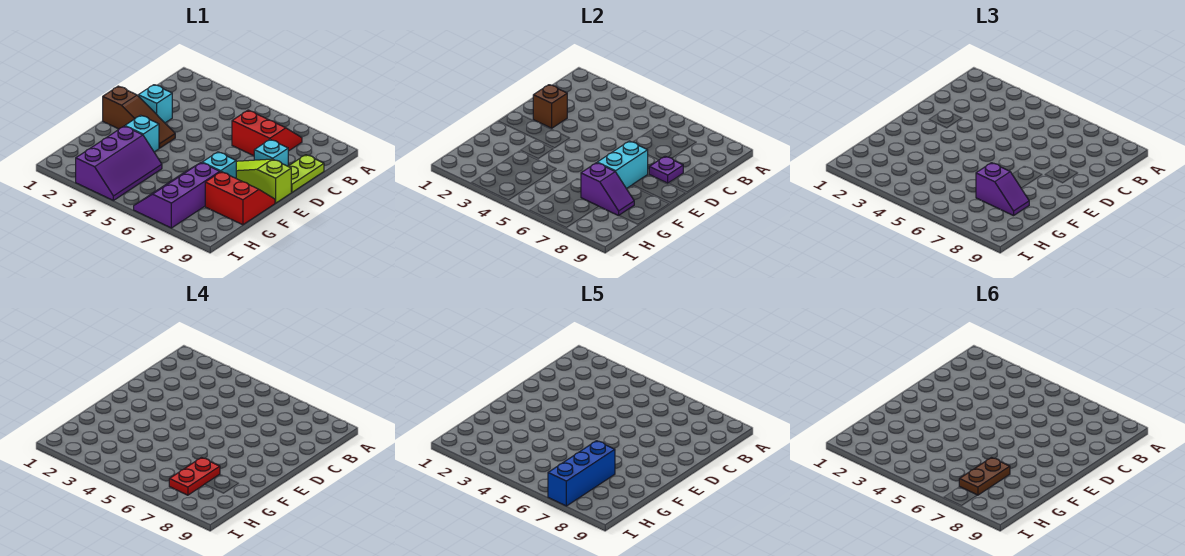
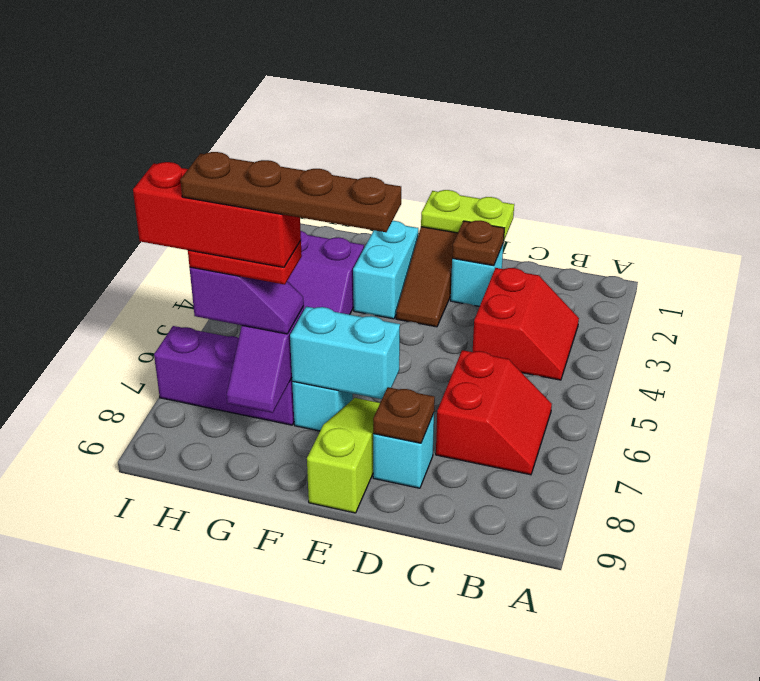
lime 1x2 plate [288,155,324,192] -> lime 1x2 plate moved to [421,190,514,240]
brown 1x1 brick [533,85,567,128] -> brown 1x1 plate [452,221,504,266]
purple 1x1 plate [649,156,683,183] -> brown 1x1 plate [373,387,435,443]
cyan 1x1 brick [125,115,159,152] -> cyan 1x2 brick [353,221,418,319]
red 2x2 slope [205,172,275,225] -> red 2x2 slope moved to [473,268,579,380]
purple 1x2 slope [976,163,1029,216] -> purple 1x2 slope turned to [190,267,304,334]
blue 1x3 brick [548,441,615,506] -> red 1x3 brick [133,162,301,267]
brown 1x2 plate [959,458,1010,495] -> brown 1x4 plate [180,152,401,232]

